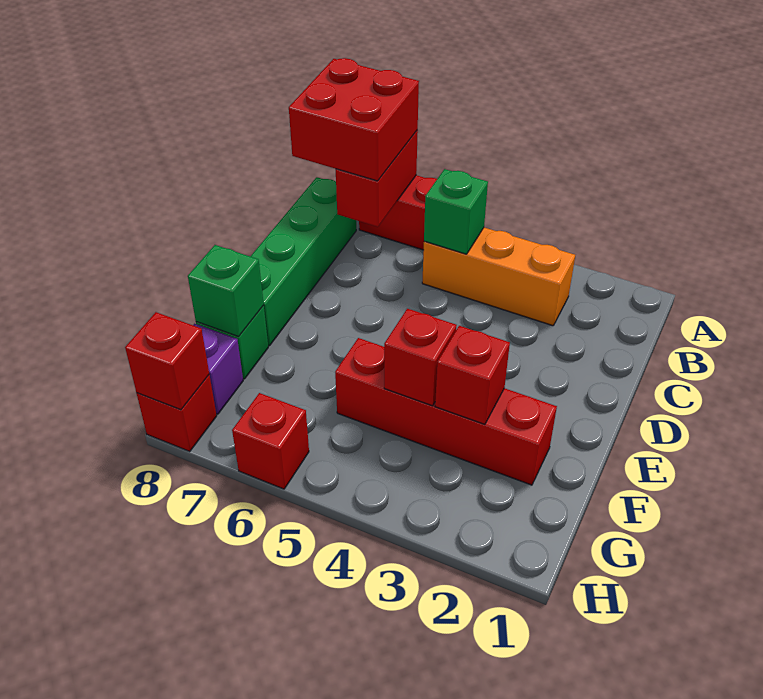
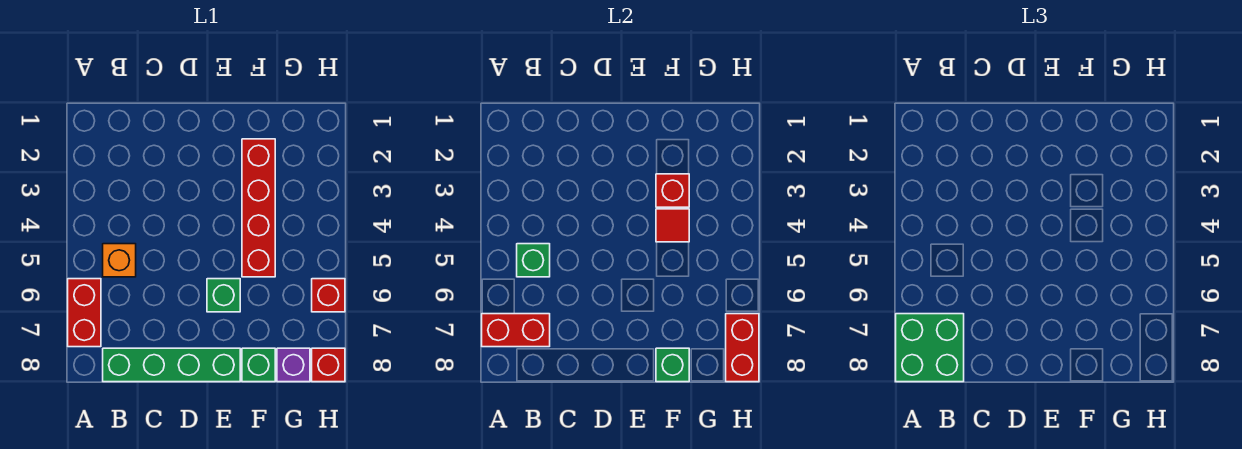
red 2x2 brick [289,58,419,181] -> green 2x2 brick [896,314,964,382]
orange 1x3 brick [422,227,575,326] -> orange 1x1 brick [103,244,136,277]
none -> green 1x1 brick [207,279,240,312]
red 1x1 brick [384,309,457,406] -> red 1x1 tile [656,209,689,242]
red 1x1 brick [125,312,209,410] -> red 1x2 brick [726,314,759,382]

